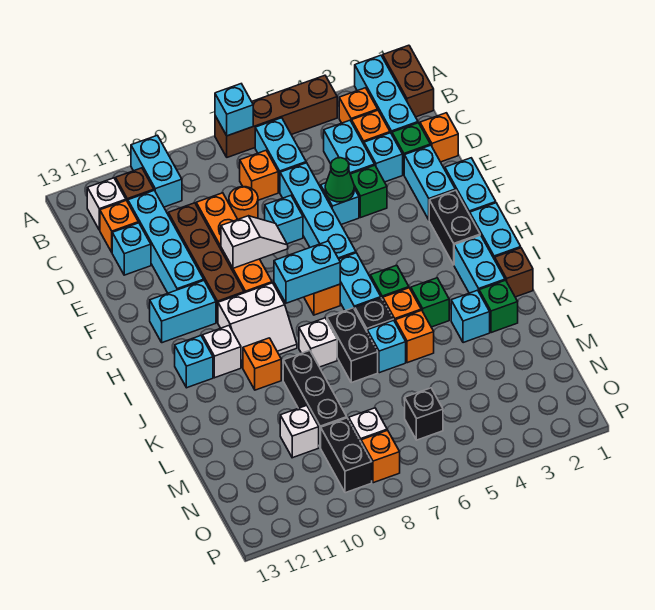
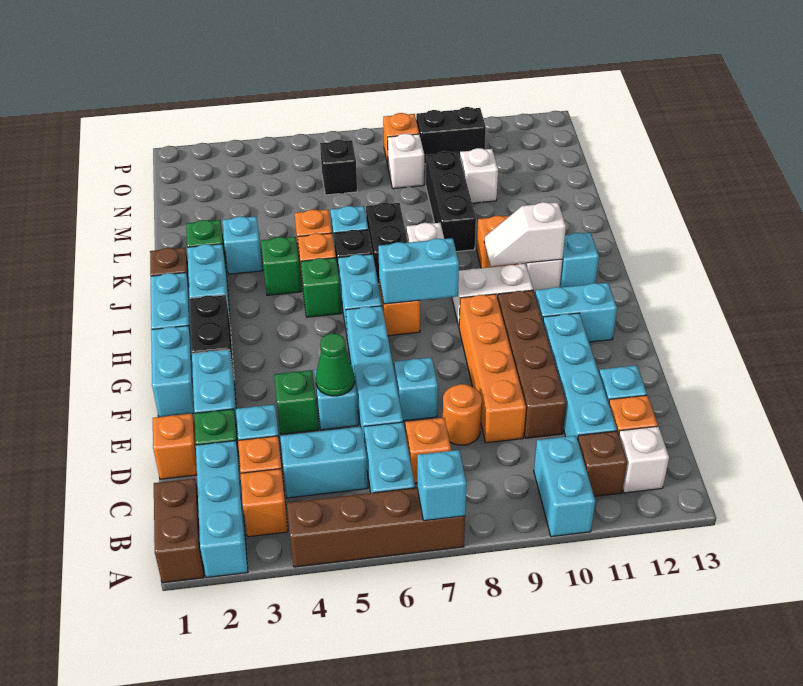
cyan 1x2 brick [324,120,375,174] -> cyan 1x2 brick turned to [280,427,368,498]
white 1x2 slope [221,216,288,268] -> white 1x2 slope moved to [484,202,566,266]
black 1x2 brick [321,418,372,493] -> black 1x2 brick turned to [416,107,486,164]

